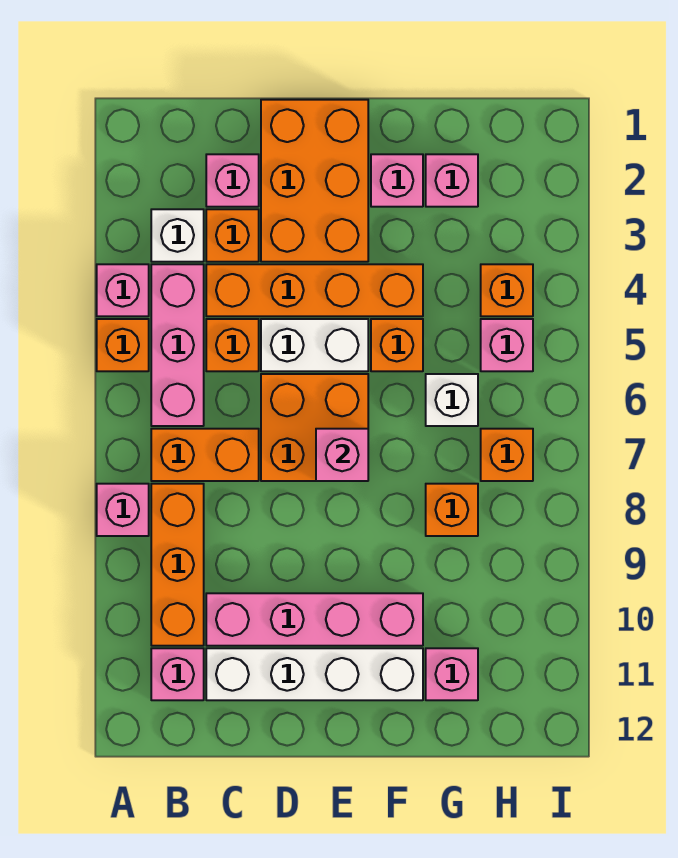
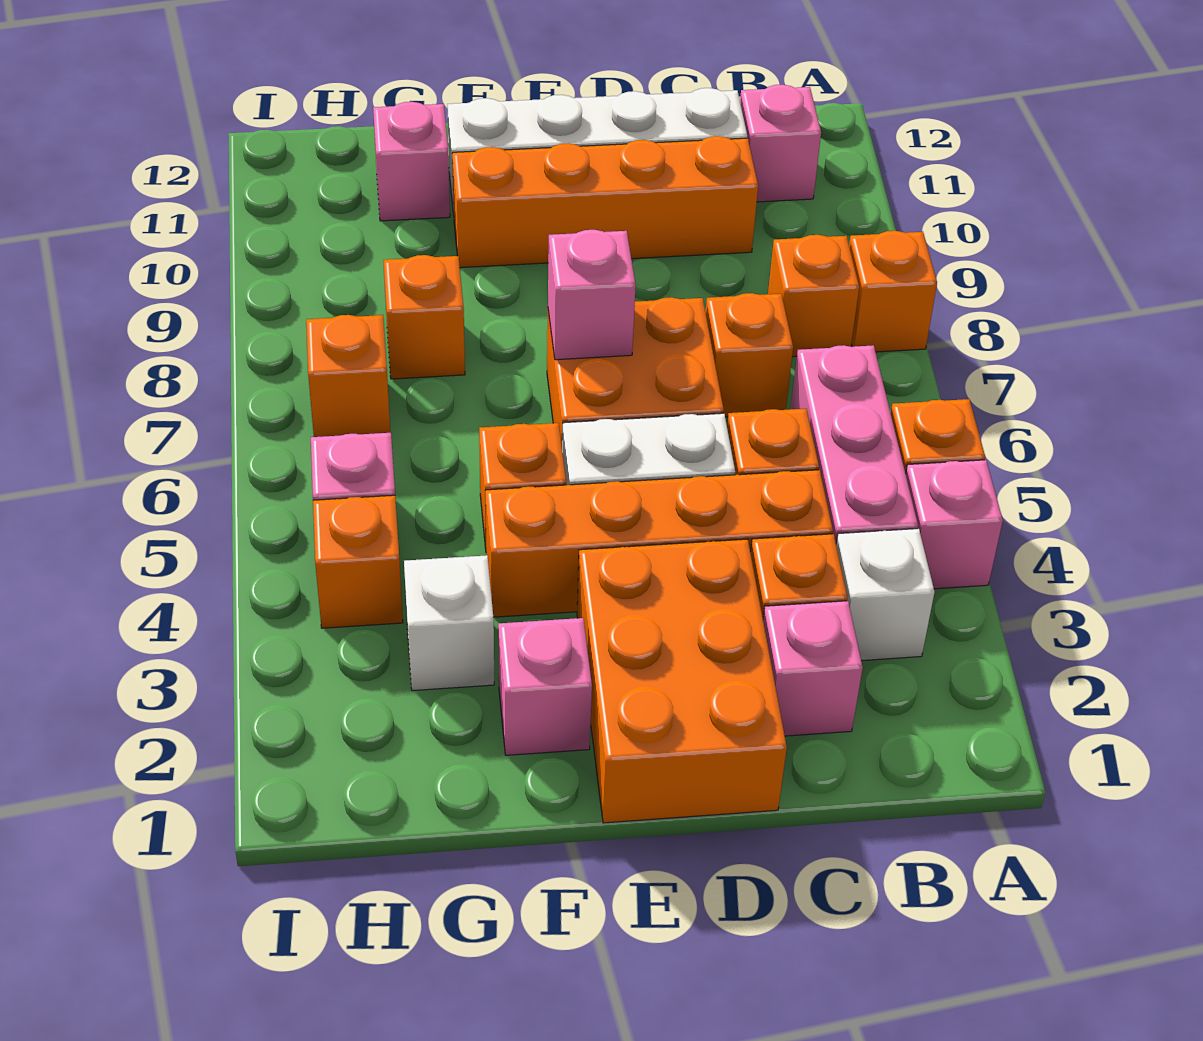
pink 1x1 brick [97,484,149,536] -> orange 1x1 brick [849,231,937,352]
orange 1x2 brick [151,429,259,481] -> orange 1x1 brick [706,293,793,417]
orange 1x3 brick [151,484,204,646] -> orange 1x1 brick [768,235,859,357]
pink 1x4 brick [206,593,423,646] -> orange 1x4 brick [452,136,758,268]
pink 1x1 brick [426,154,478,207] -> none
white 1x1 brick [426,374,478,426] -> white 1x1 brick moved to [404,555,494,691]

